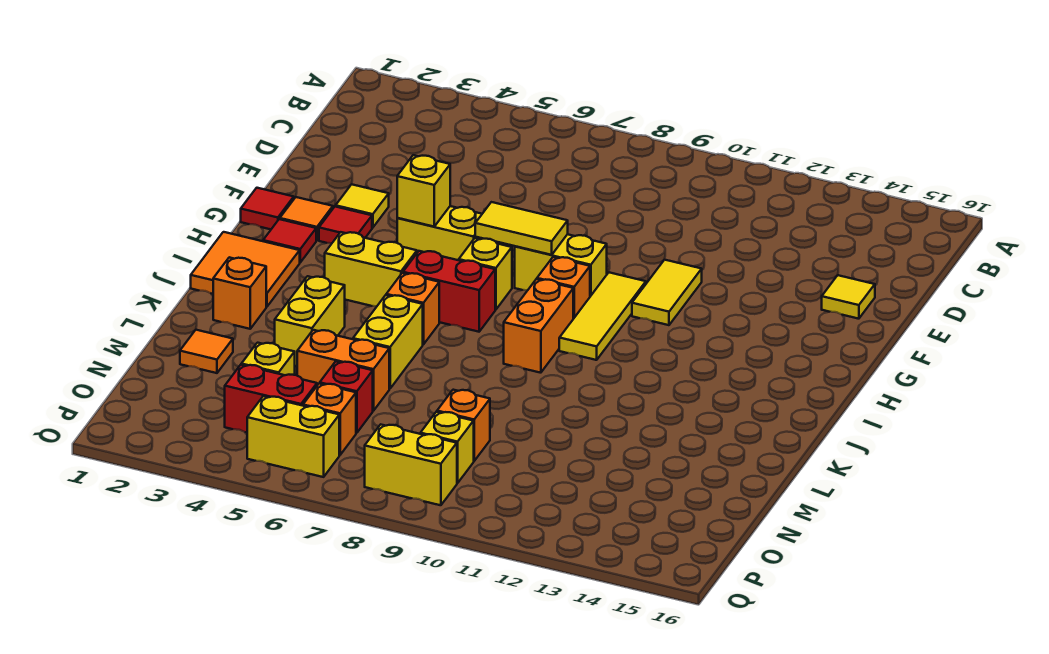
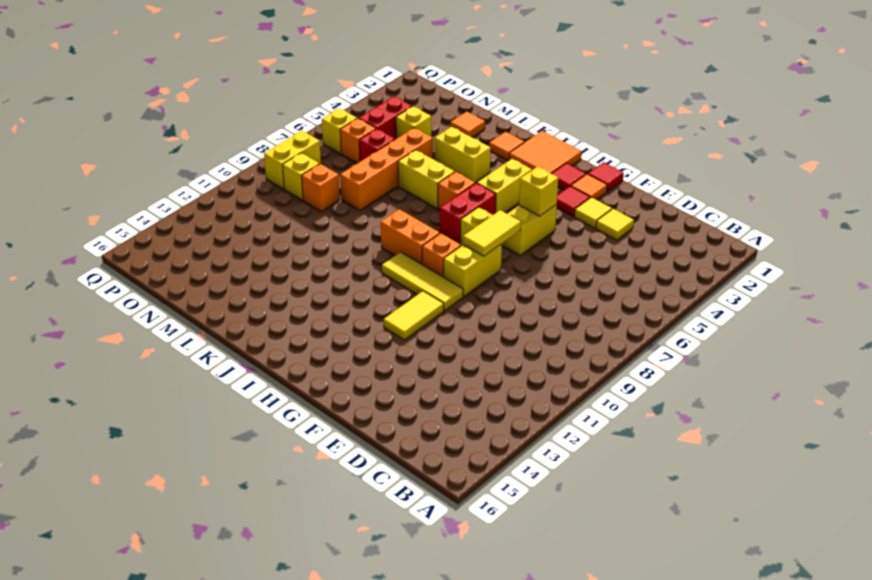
yellow 1x1 tile [822,275,875,319] -> yellow 1x1 tile moved to [596,209,634,240]
yellow 1x2 tile [632,260,702,325] -> yellow 1x2 tile turned to [384,291,444,340]
orange 1x1 brick [213,257,266,329] -> orange 1x1 tile [489,132,524,160]
orange 1x2 brick [297,330,389,411] -> orange 1x4 brick [340,128,433,210]
yellow 1x2 brick [247,396,339,477] -> yellow 1x1 brick [322,108,357,154]

